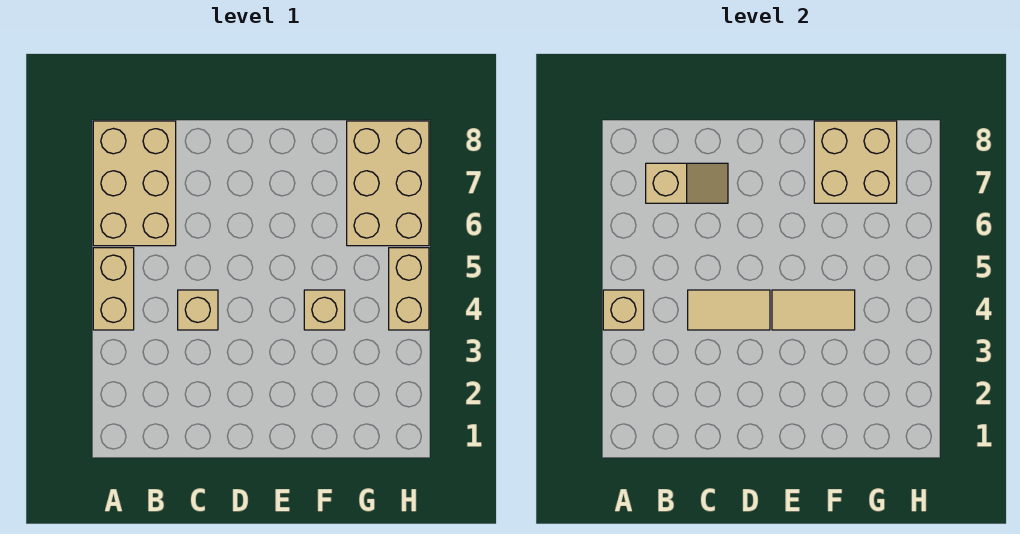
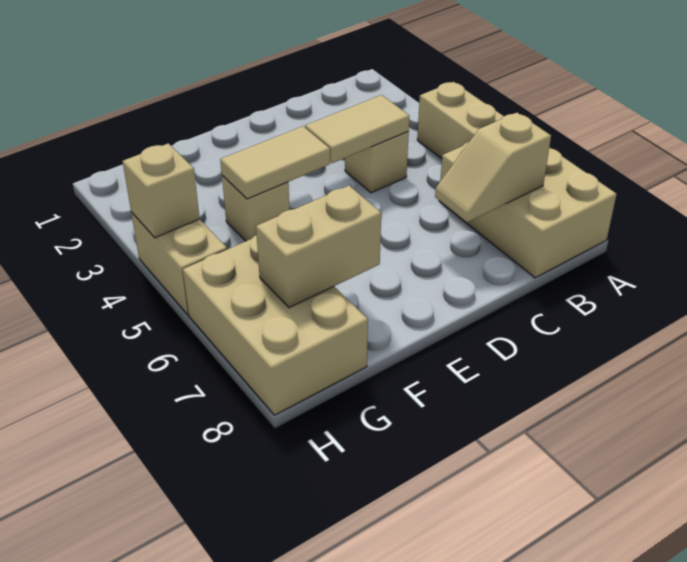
tan 1x1 brick [603,290,644,330] -> tan 1x1 brick moved to [123,143,200,238]
tan 2x2 brick [814,121,897,203] -> tan 1x2 brick [256,186,381,308]

